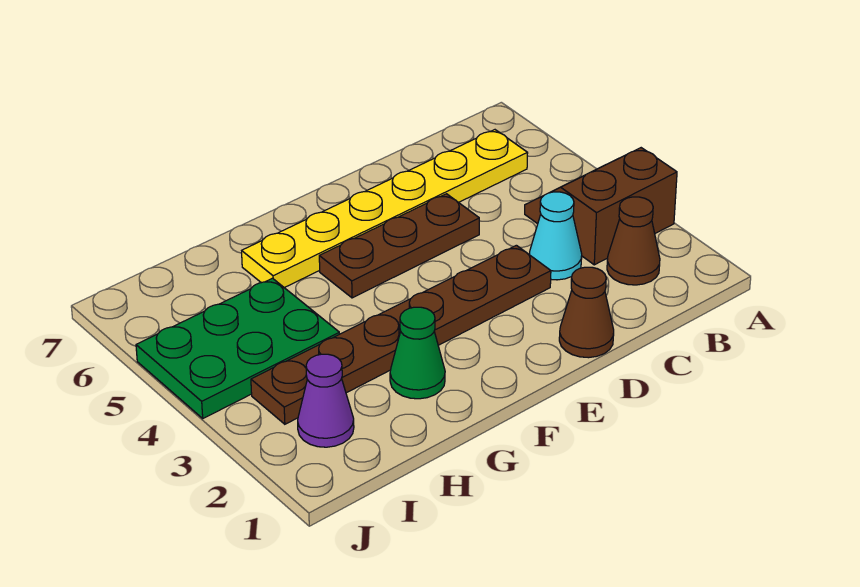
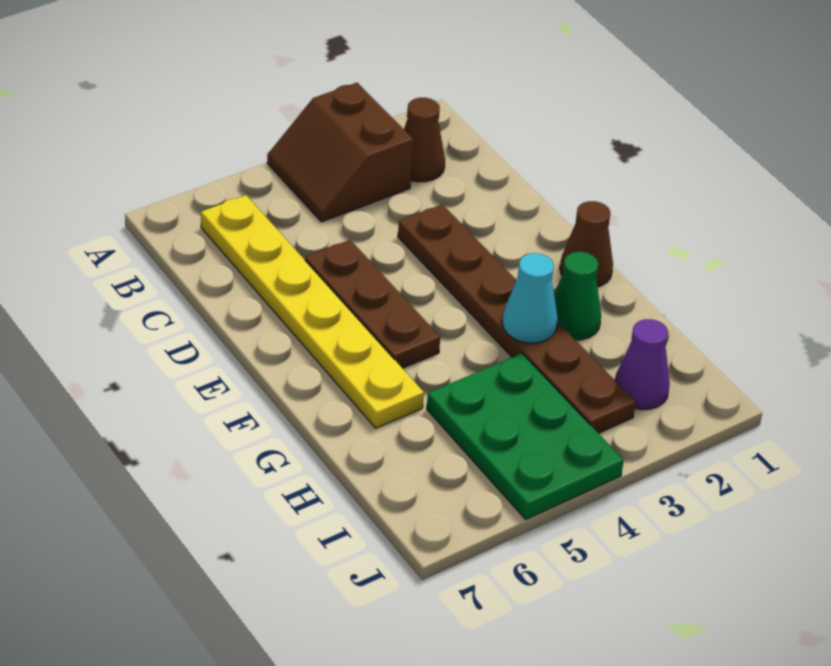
cyan 1x1 cone [529,192,582,280] -> cyan 1x1 cone moved to [502,253,558,343]
brown 1x1 cone [559,267,614,358] -> brown 1x1 cone moved to [560,201,613,287]

